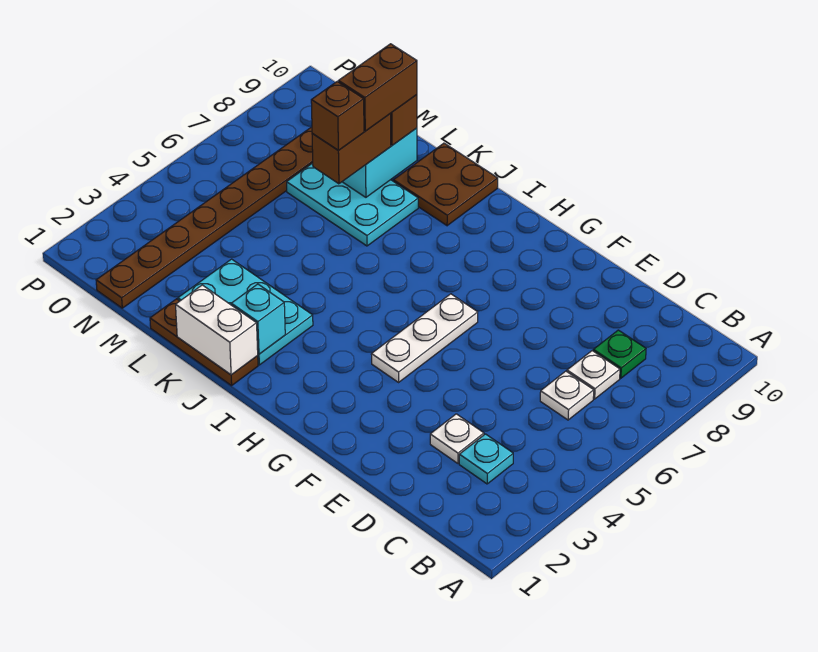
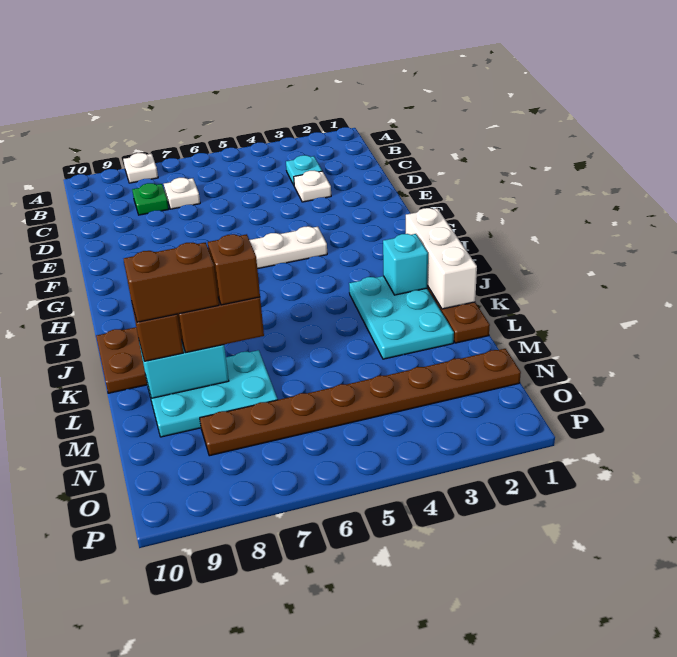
white 1x1 plate [540,371,594,420] -> white 1x1 plate moved to [123,153,158,183]
white 1x2 brick [176,285,258,375] -> white 1x3 brick [406,208,477,309]
cyan 2x3 plate [287,163,418,246] -> cyan 2x3 plate turned to [146,350,278,437]

